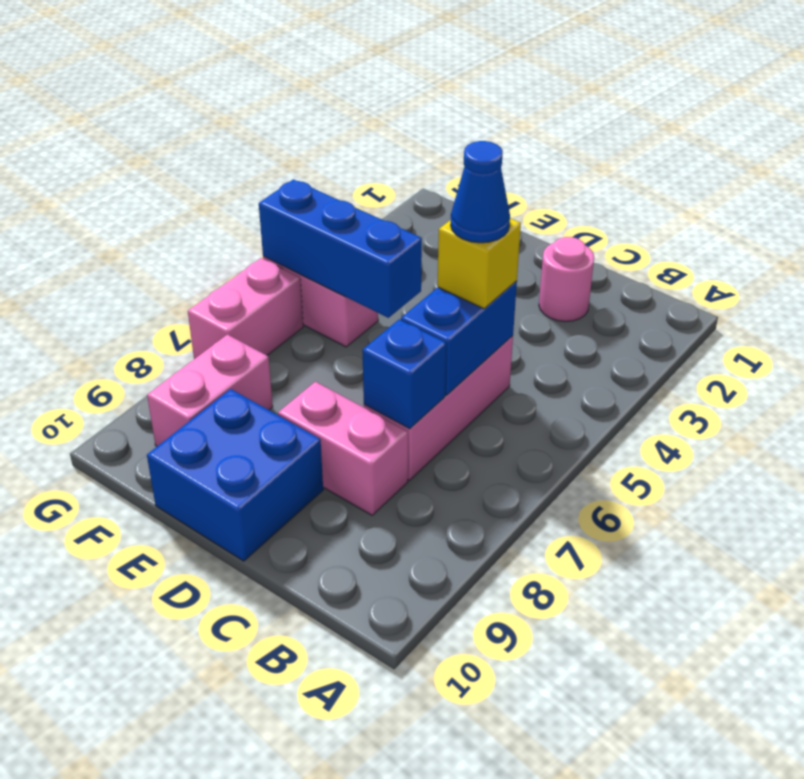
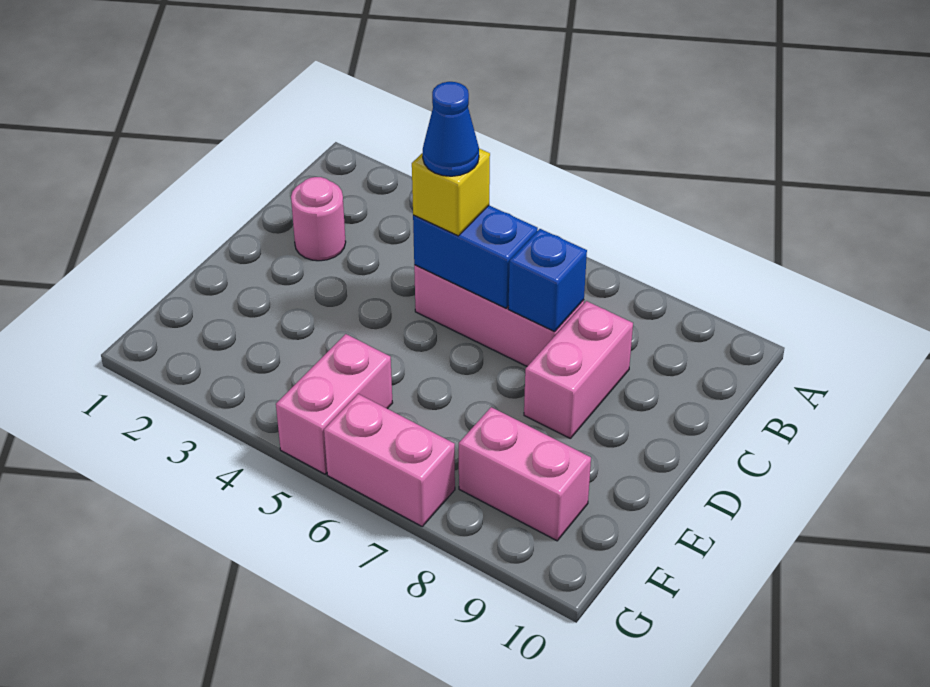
blue 2x2 brick [147,389,323,561] -> none
blue 1x3 brick [259,179,422,318] -> none

